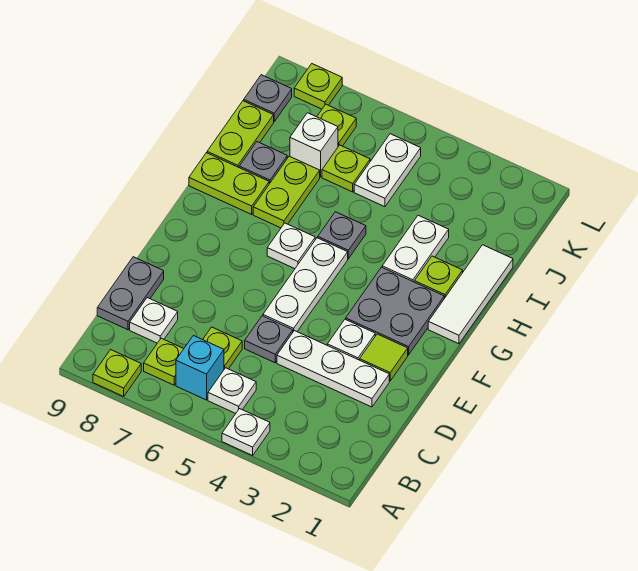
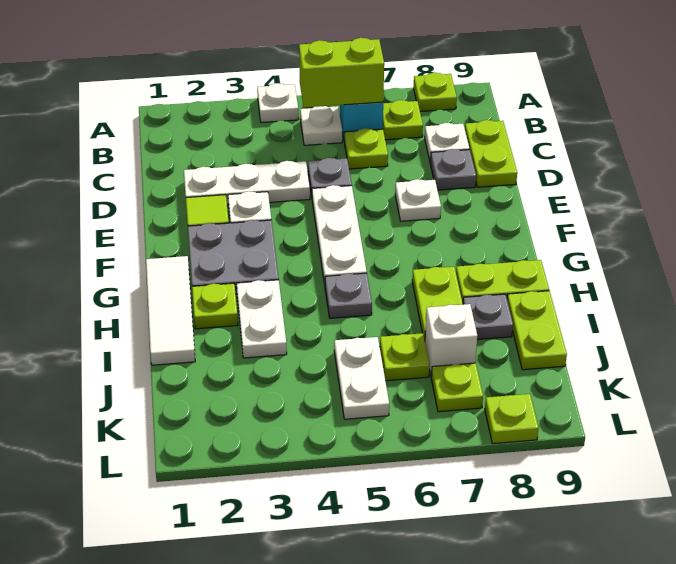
none -> lime 1x2 brick [299,38,384,108]
grey 1x2 plate [97,257,164,330] -> lime 1x2 plate [465,120,517,187]
white 1x1 plate [267,223,315,269] -> white 1x1 plate moved to [395,179,441,221]
grey 1x1 plate [244,75,292,121] -> grey 1x1 plate moved to [430,149,476,190]

